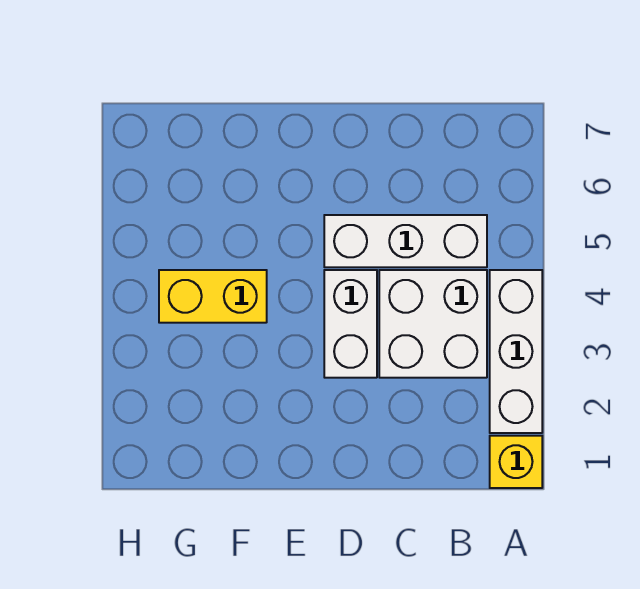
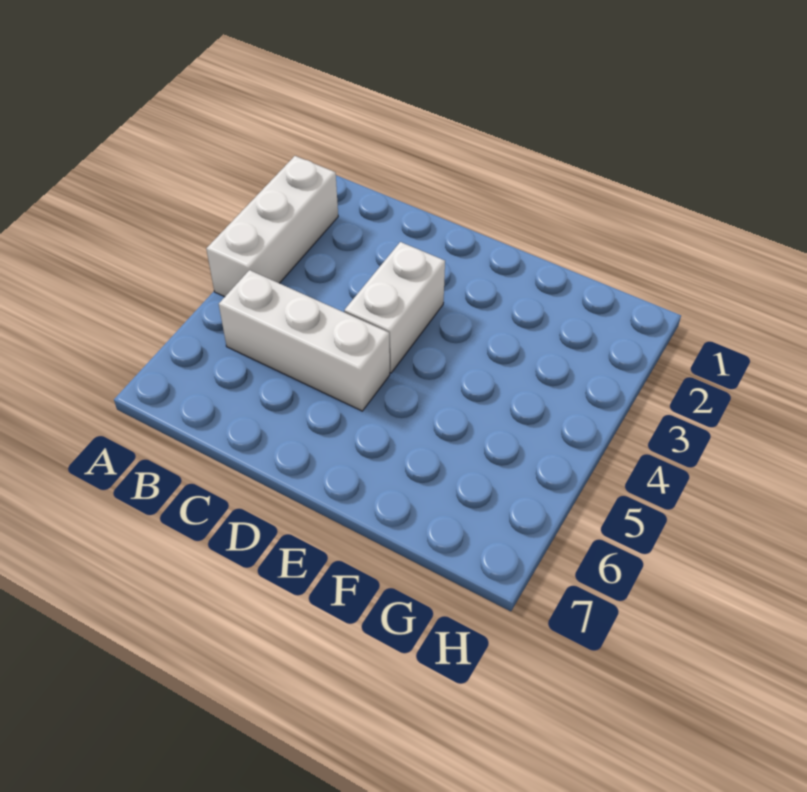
yellow 1x1 brick [490,436,542,488] -> none
white 2x2 brick [379,270,487,378] -> none
yellow 1x2 brick [159,270,267,323] -> none

